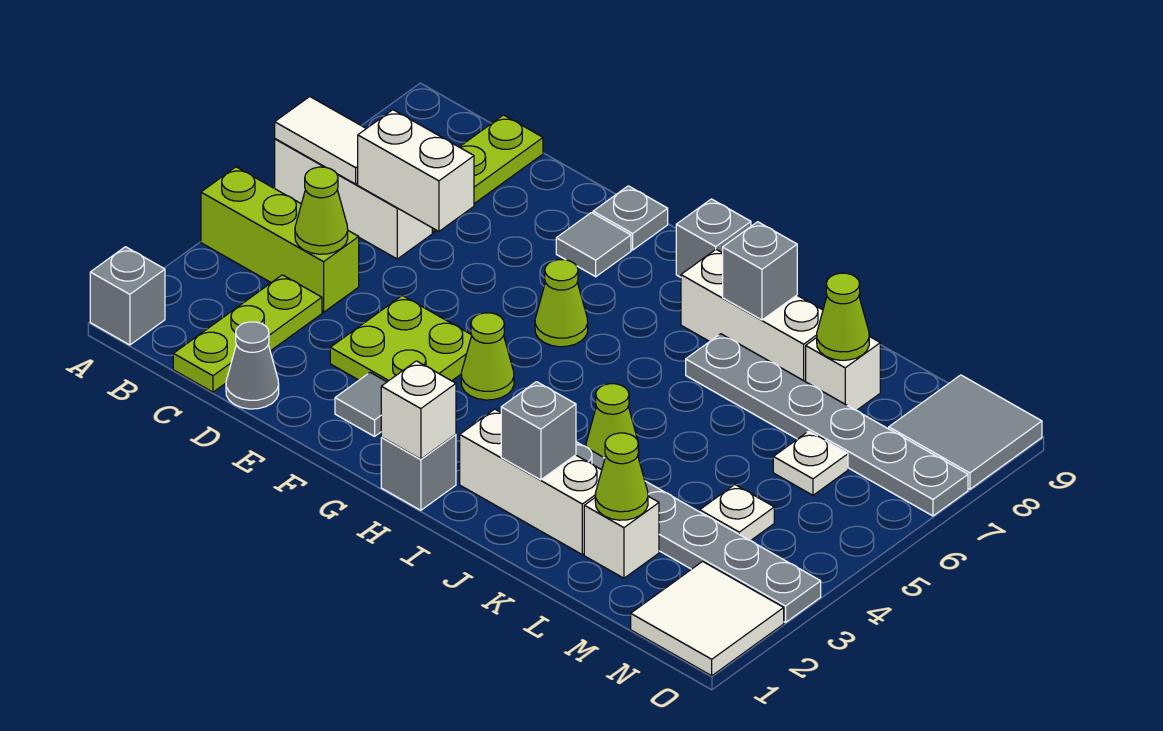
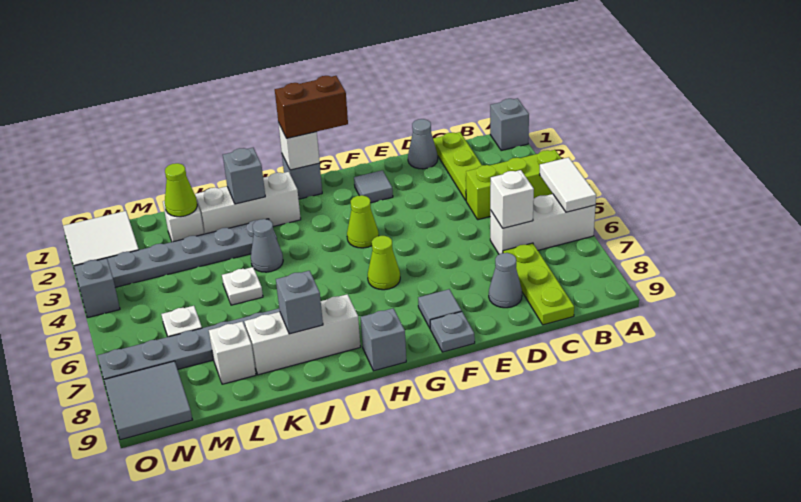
white 1x2 tile [275,97,366,184] -> white 1x2 tile turned to [540,157,596,212]
lime 1x1 cone [295,167,348,254] -> none
white 1x2 brick [358,110,474,231] -> white 1x1 brick [490,170,534,228]
none -> grey 1x1 cone [489,253,522,308]
lime 2x2 plate [330,295,472,382] -> none
none -> brown 1x2 brick [275,76,348,138]
lime 1x1 cone [586,384,639,458] -> grey 1x1 cone [251,219,283,272]
lime 1x1 cone [817,273,869,360] -> none
white 1x1 plate [699,485,774,540] -> white 1x1 plate moved to [222,267,263,305]
none -> grey 1x1 brick [74,258,120,318]

